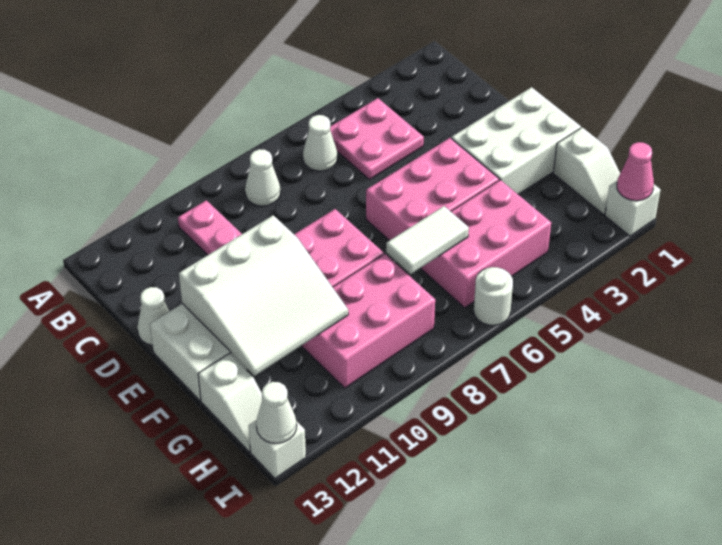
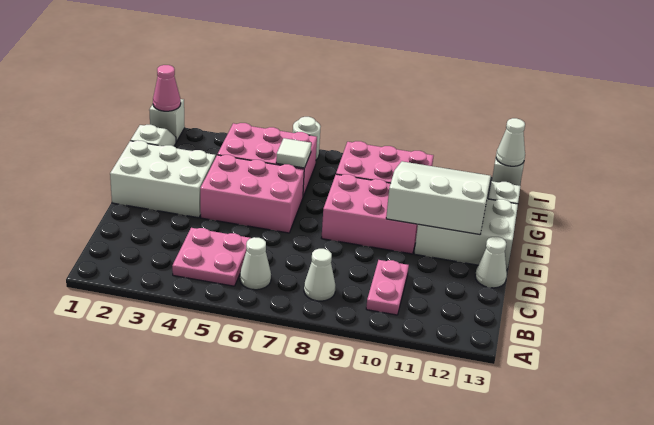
white 1x2 tile [386,206,469,274] -> white 1x1 tile [276,138,311,168]

